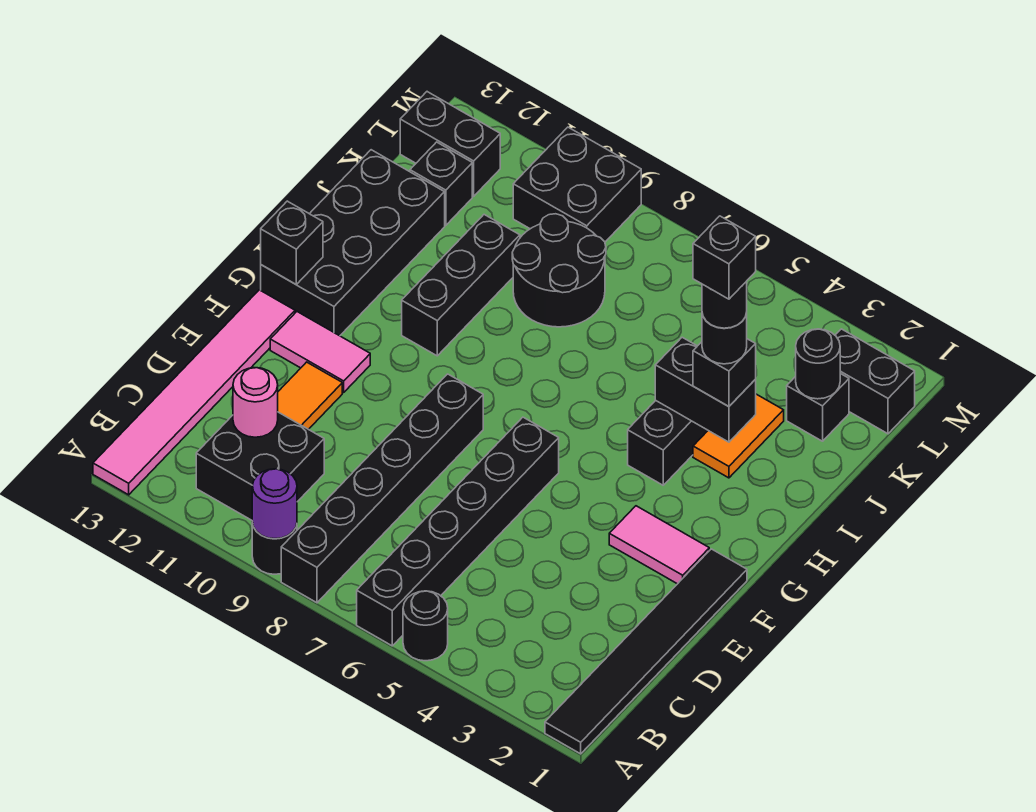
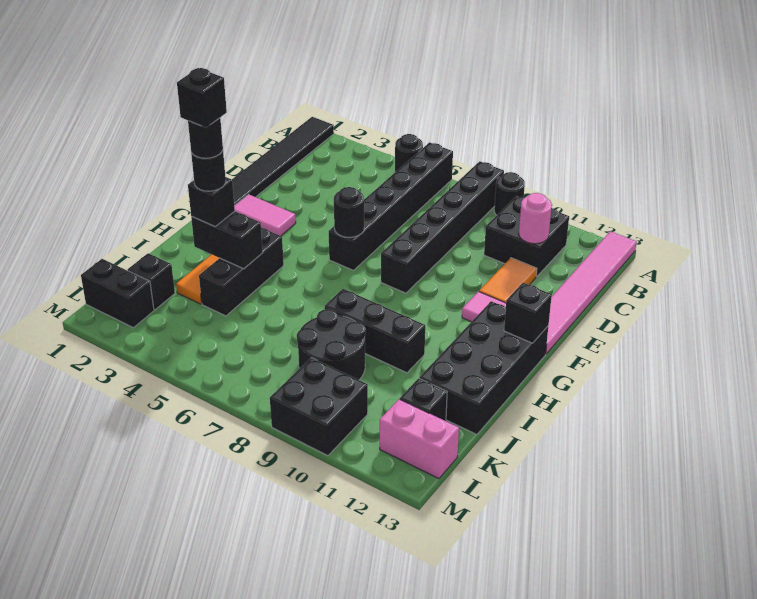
purple 1x1 round brick [252,469,297,539] -> none
black 1x3 brick [402,215,520,356] -> black 1x3 brick turned to [325,289,425,373]
black 1x1 round brick [796,329,840,399] -> black 1x1 round brick moved to [334,187,364,238]
black 1x2 brick [400,92,500,196] -> pink 1x2 brick [380,399,459,479]

